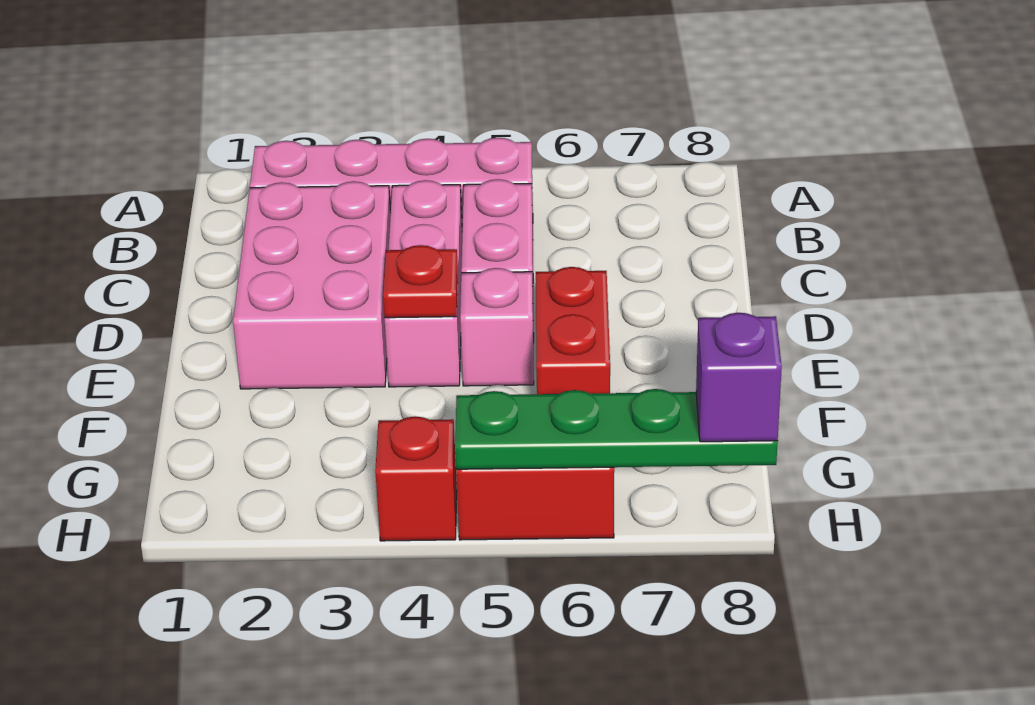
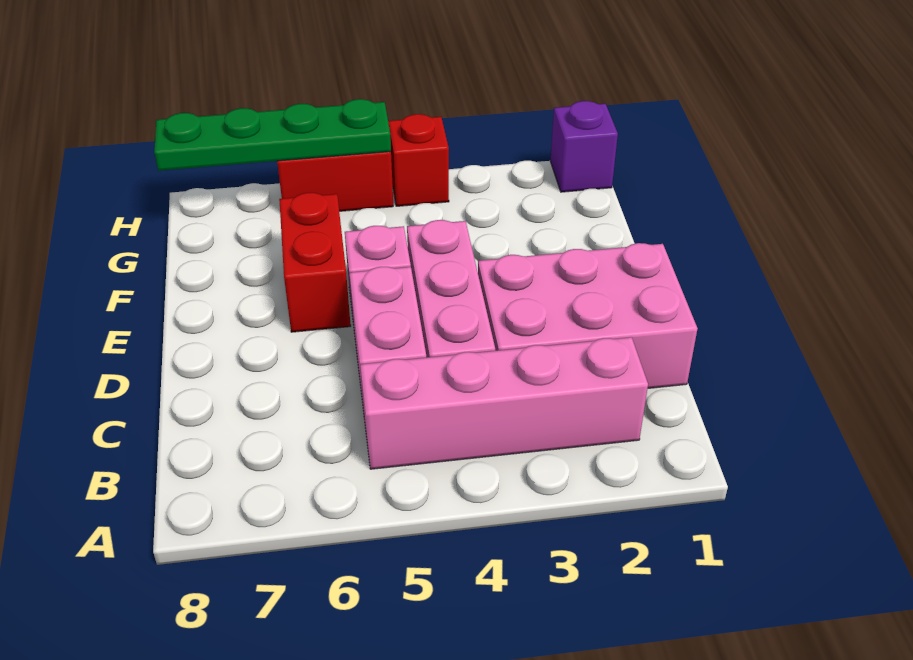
pink 2x3 brick [233,181,391,389] -> pink 2x3 brick turned to [478,243,698,388]
red 1x1 plate [383,245,458,318] -> none
purple 1x1 brick [696,313,782,442] -> purple 1x1 brick moved to [550,101,618,192]

